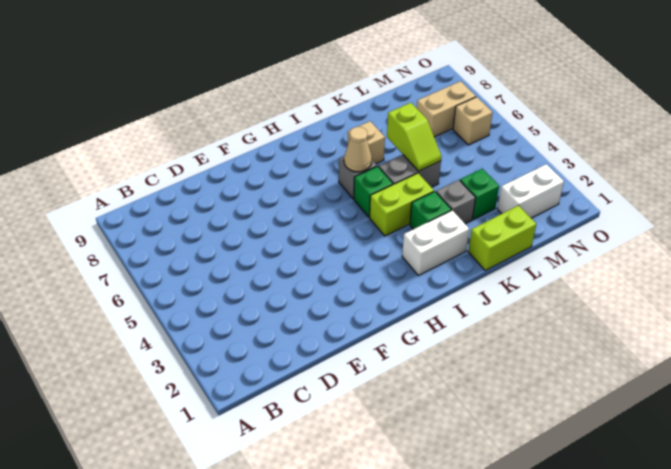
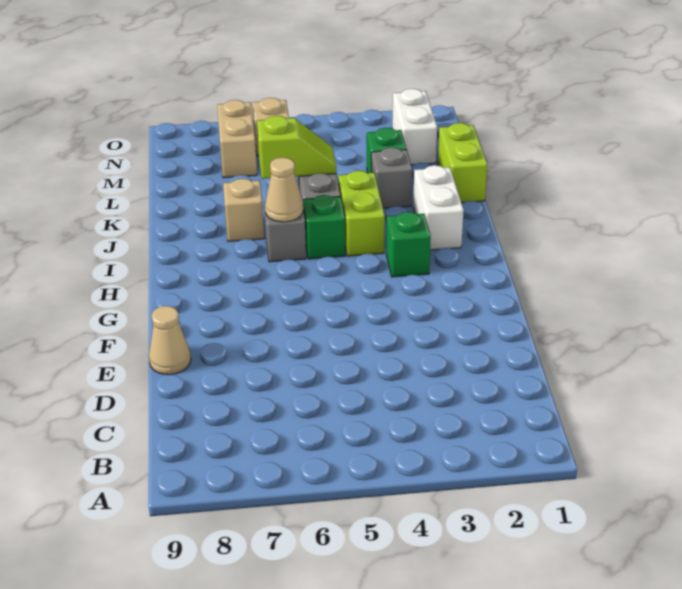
none -> tan 1x1 cone [149,306,191,375]
green 1x1 brick [410,191,451,229] -> green 1x1 brick moved to [386,212,431,277]

